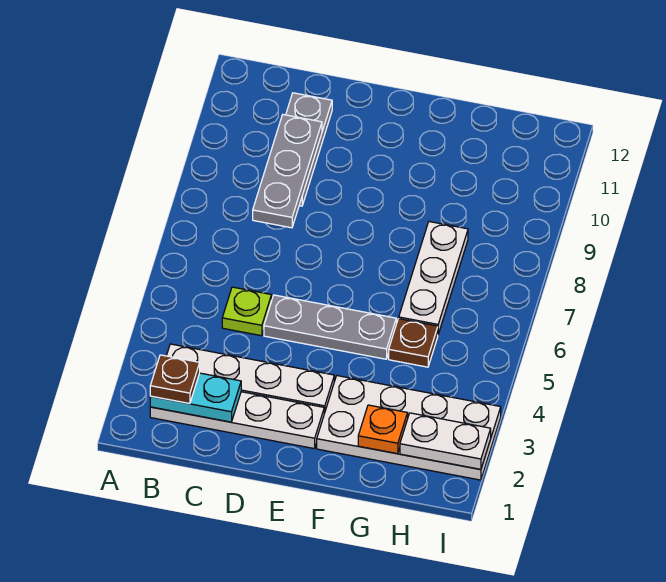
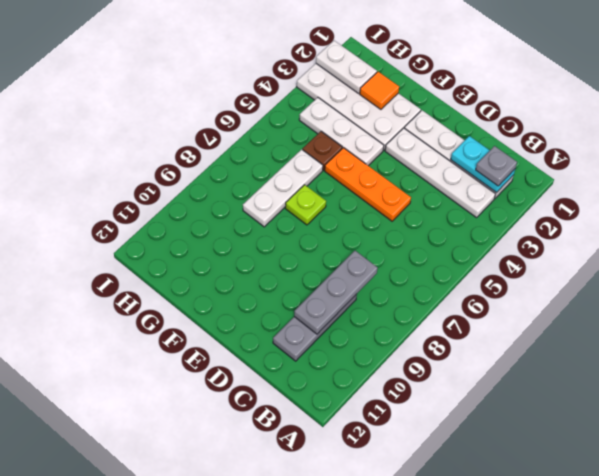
brown 1x1 plate [150,355,200,404] -> grey 1x1 plate [476,146,517,186]
lime 1x1 plate [222,287,272,336] -> lime 1x1 plate moved to [285,185,326,225]
grey 1x3 plate [264,295,396,359] -> orange 1x3 plate [325,148,411,221]
none -> white 1x3 plate [299,98,384,166]
orange 1x1 plate [358,405,408,454] -> orange 1x1 tile [360,72,399,109]

